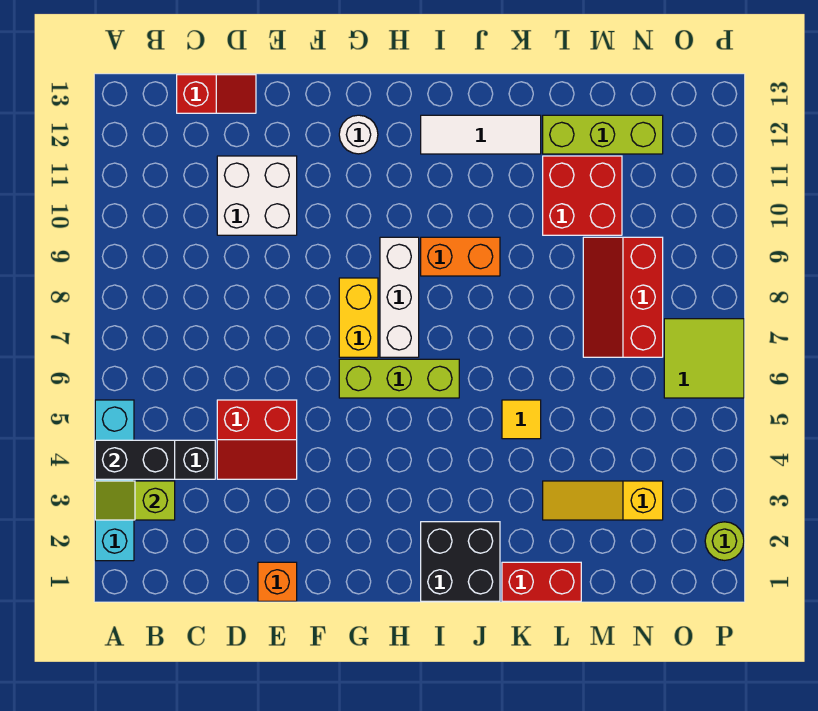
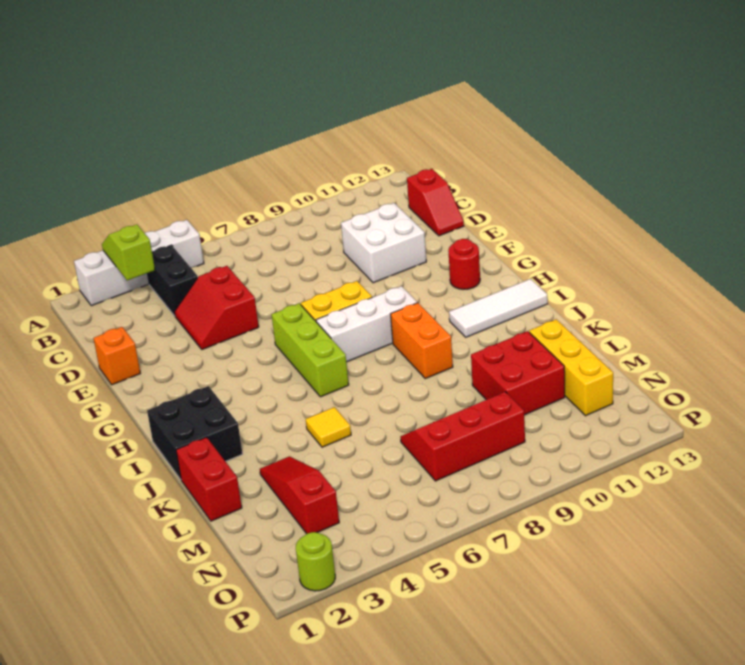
cyan 1x4 brick [95,400,134,561] -> white 1x4 brick [74,220,204,306]
black 1x2 brick [95,440,175,479] -> none
white 1x1 round brick [339,115,378,154] -> red 1x1 round brick [448,239,480,289]
white 1x3 tile [421,115,541,154] -> white 1x3 tile turned to [449,279,548,337]
yellow 1x3 slope [543,481,663,520] -> red 1x3 slope [260,456,339,534]
lime 1x3 brick [543,115,663,154] -> yellow 1x3 brick [529,319,613,416]
lime 2x2 tile [664,319,744,398] -> none

